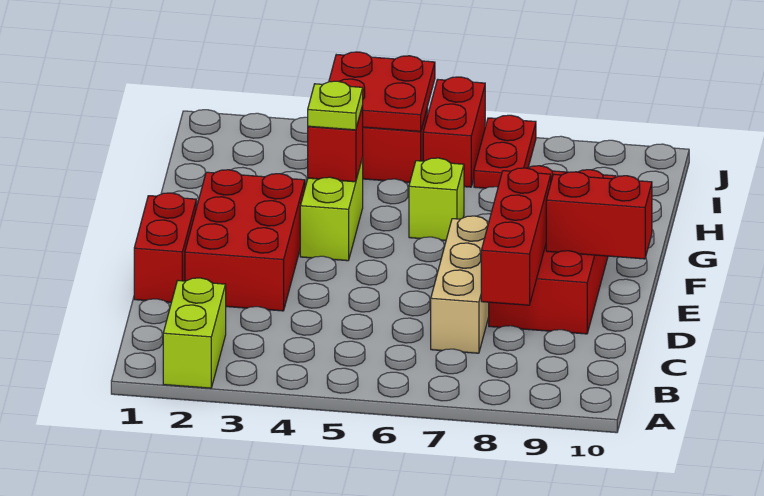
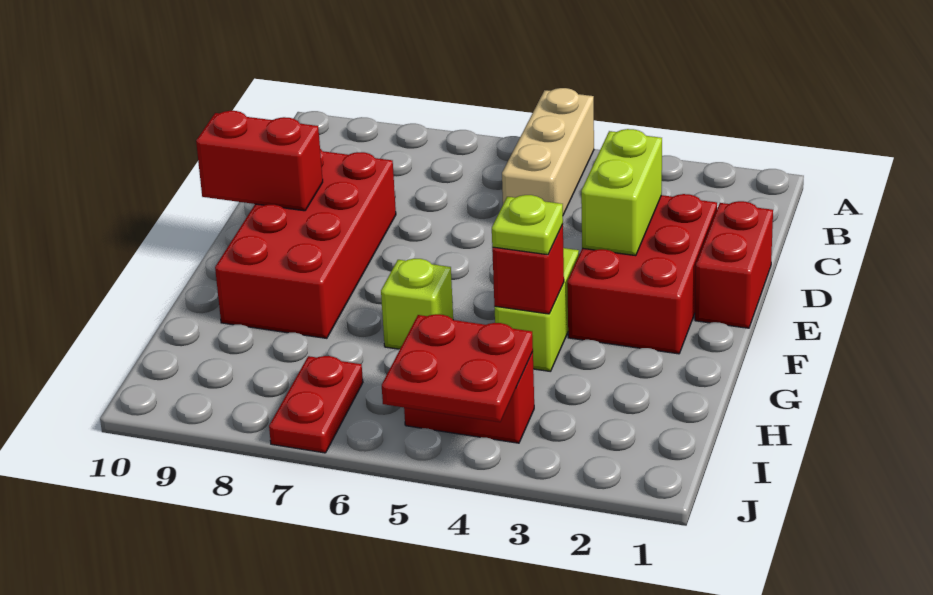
lime 1x2 brick [163,278,226,388] -> lime 1x2 brick moved to [581,129,662,256]
tan 1x3 brick [431,216,489,353] -> tan 1x3 brick moved to [502,88,594,215]
red 1x3 brick [481,168,551,305] -> none
red 1x2 brick [423,77,485,187] -> none

